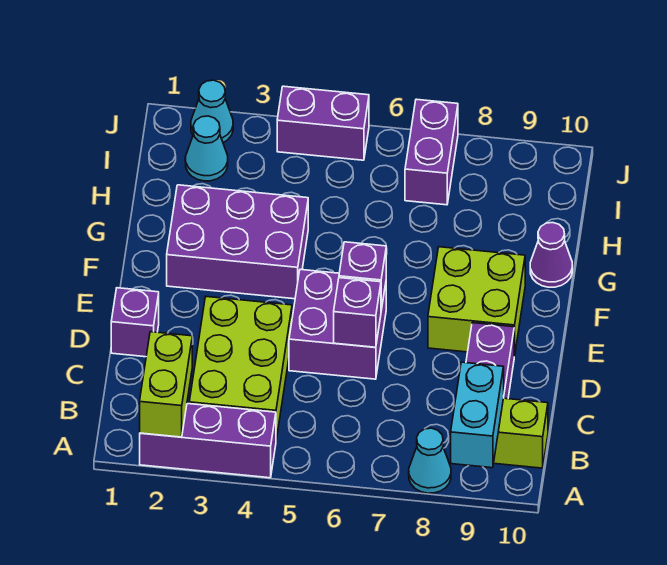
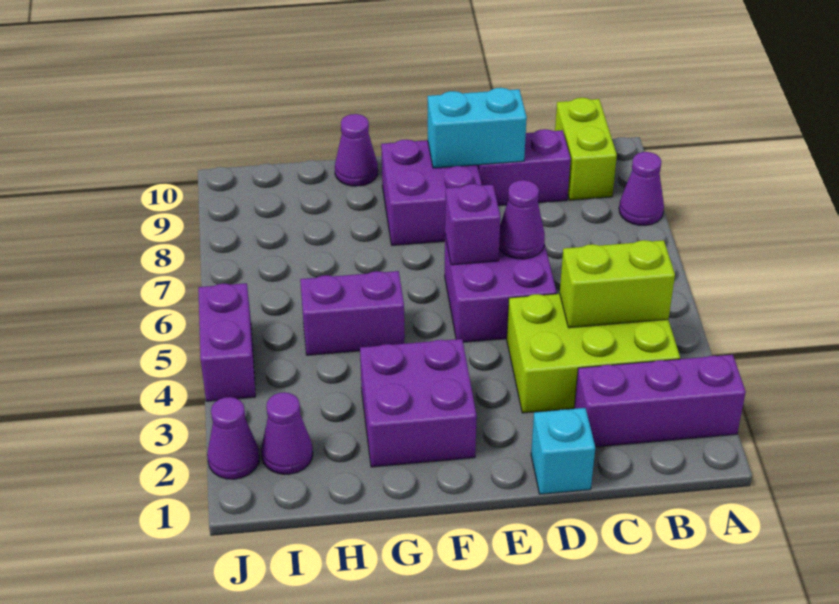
purple 1x3 brick [140,404,276,478] -> purple 1x3 brick turned to [574,355,746,447]
lime 1x2 brick [140,332,192,437] -> lime 1x2 brick moved to [560,240,675,328]
cyan 1x1 cone [409,428,451,493] -> purple 1x1 cone [619,152,664,226]
cyan 1x2 brick [451,362,504,468] -> cyan 1x2 brick moved to [428,88,527,168]
purple 1x1 brick [111,288,159,357] -> cyan 1x1 brick [531,408,595,494]
purple 1x1 brick [334,278,381,347] -> purple 1x1 cone [499,180,545,259]
lime 2x2 brick [428,247,525,356] -> purple 2x2 brick [381,140,482,245]
purple 2x3 brick [167,185,308,299] -> purple 2x2 brick [360,339,477,467]
cyan 1x1 cone [185,116,228,181] -> purple 1x1 cone [261,392,313,474]
purple 1x2 brick [405,99,458,205] -> purple 1x2 brick moved to [300,271,404,355]
cyan 1x1 cone [191,80,233,143] -> purple 1x1 cone [207,397,259,479]

